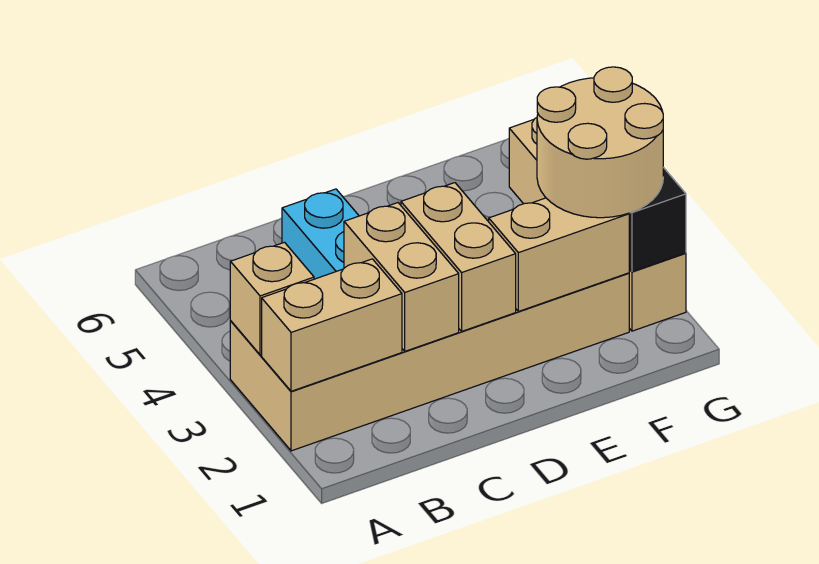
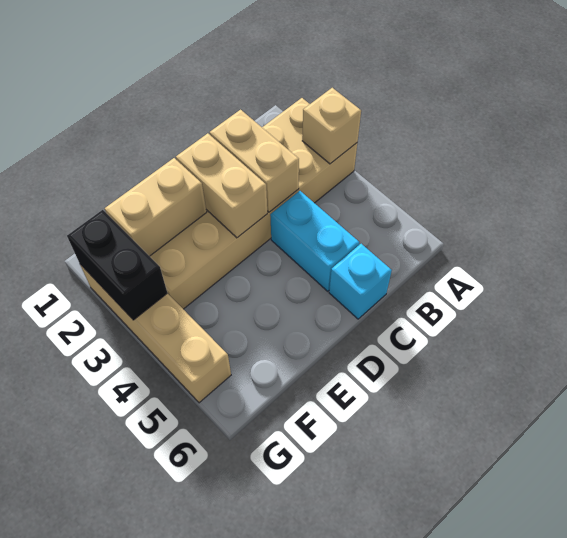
tan 1x2 brick [262,259,402,391] -> none
none -> cyan 1x1 brick [329,244,392,319]
tan 2x2 round brick [537,67,663,218] -> none

